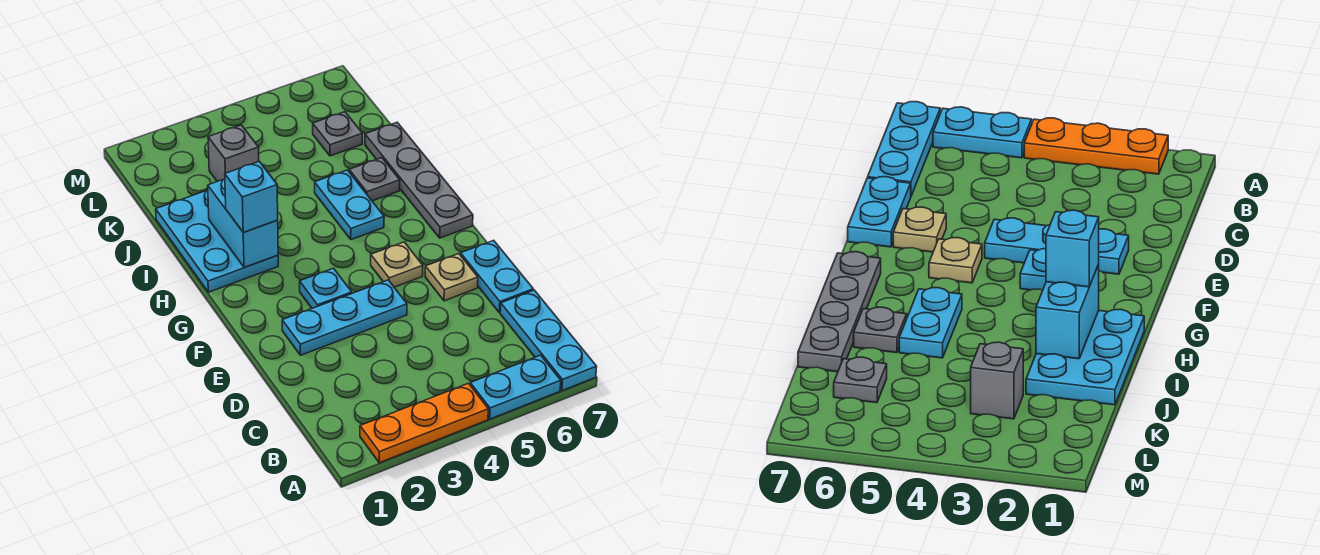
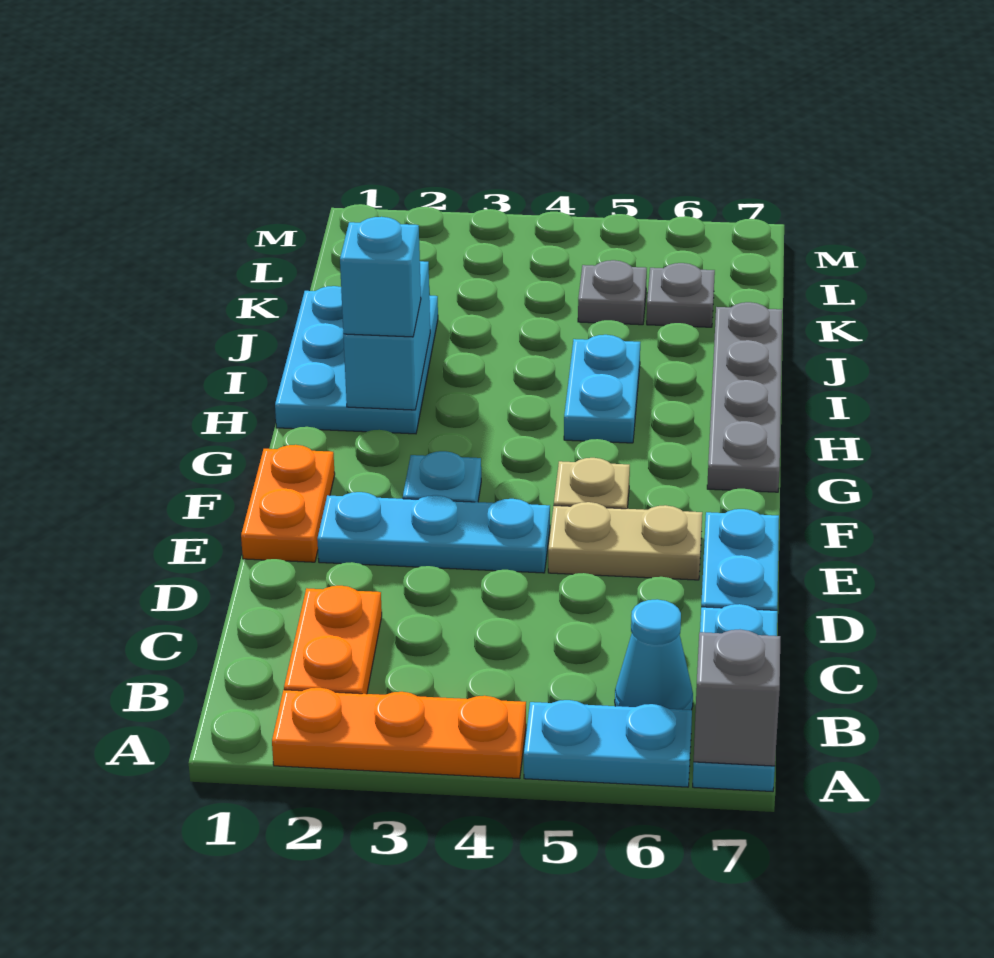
none -> orange 1x2 plate [284,586,382,694]
none -> cyan 1x1 cone [615,599,693,710]
none -> orange 1x2 plate [241,445,335,562]
tan 1x1 plate [425,254,478,301] -> tan 1x2 plate [548,502,702,580]
grey 1x1 plate [349,158,400,201] -> grey 1x1 plate moved to [578,260,647,325]
grey 1x1 brick [208,125,259,182] -> grey 1x1 brick moved to [694,630,780,766]

